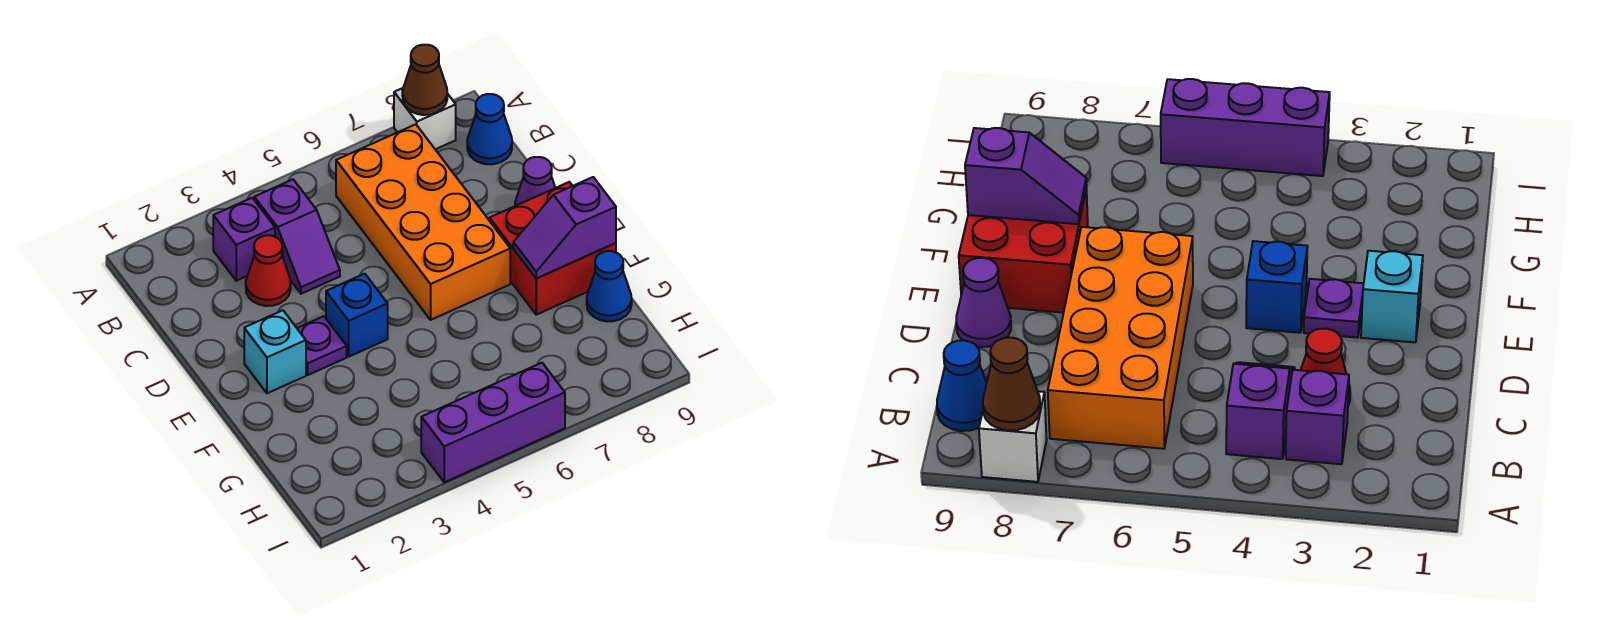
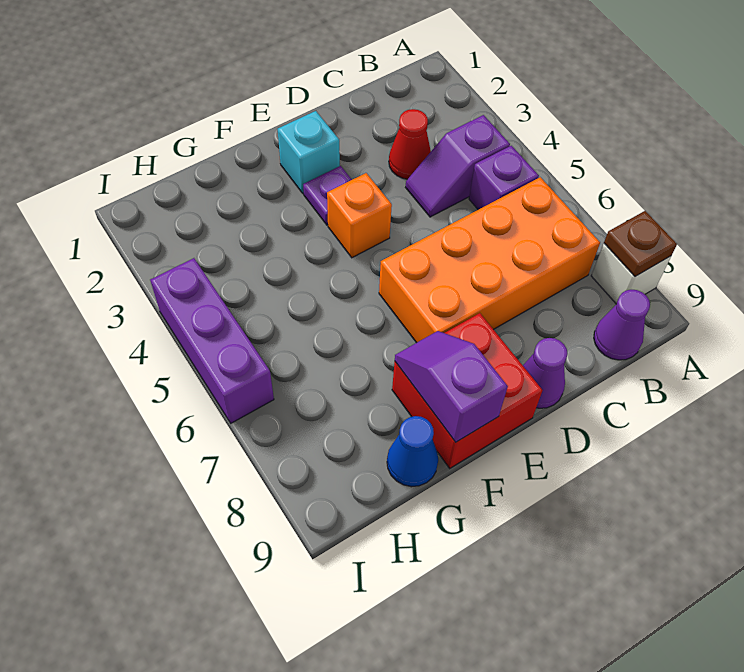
brown 1x1 cone [402,45,447,115] -> brown 1x1 plate [604,211,677,276]
purple 1x1 brick [213,198,275,281] -> purple 1x1 brick moved to [469,146,539,210]
blue 1x1 cone [467,94,512,164] -> purple 1x1 cone [594,290,650,360]
blue 1x1 brick [326,274,388,357] -> orange 1x1 brick [327,173,392,258]

